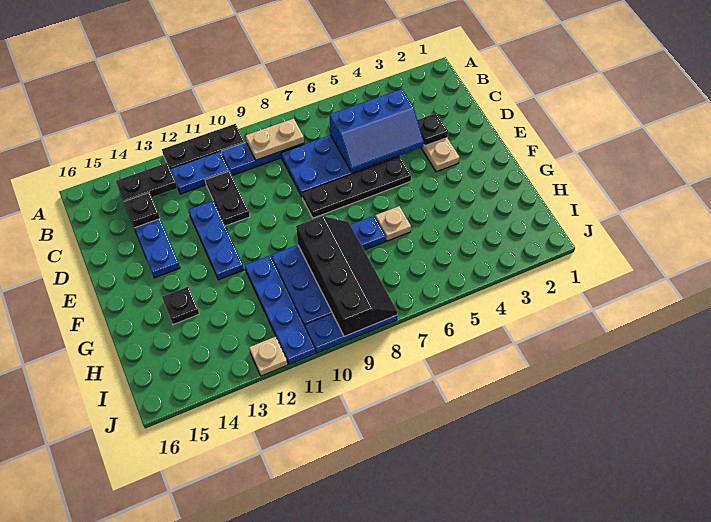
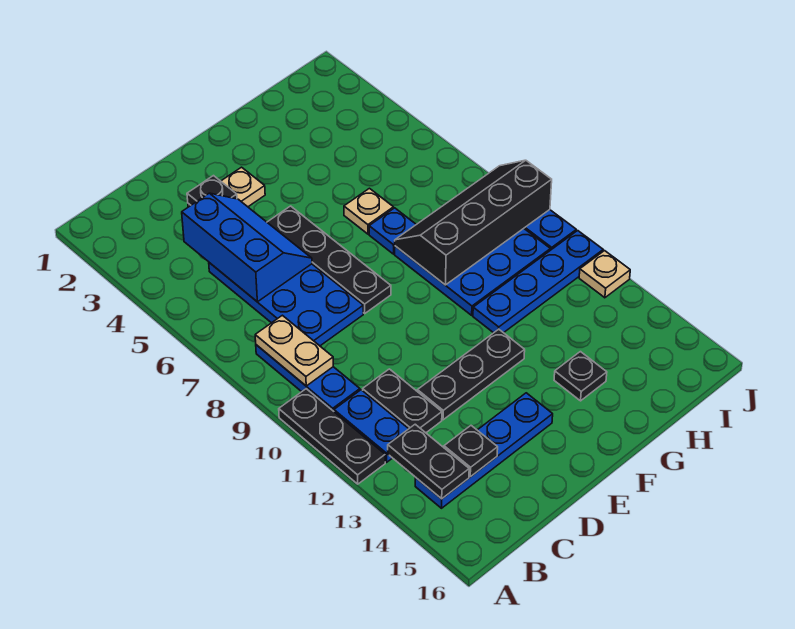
black 1x2 plate [205,171,250,226] -> black 1x2 plate turned to [363,369,442,433]
blue 1x3 plate [189,201,244,280] -> black 1x3 plate [417,329,525,420]

